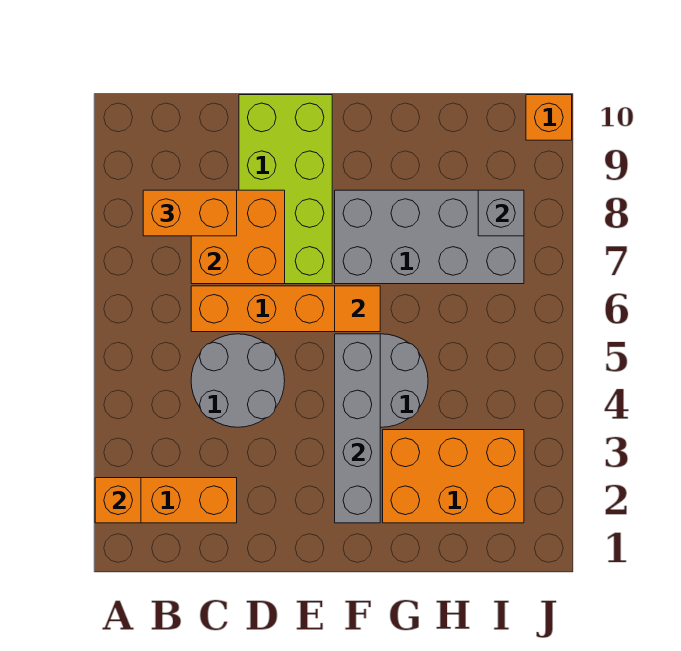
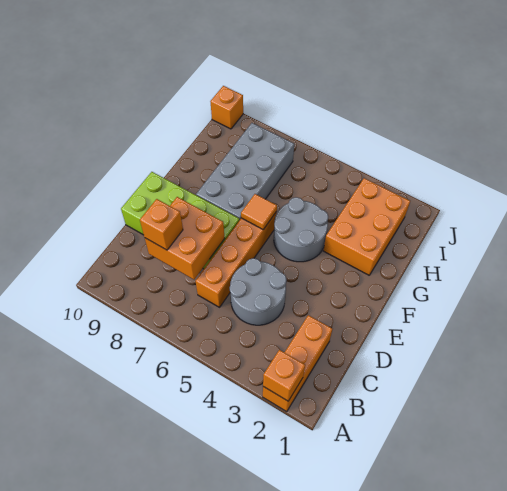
orange 1x2 brick [143,190,237,236] -> orange 1x1 brick [140,199,183,250]
grey 1x4 brick [335,334,380,523] -> none
grey 1x1 brick [478,190,524,236] -> none

